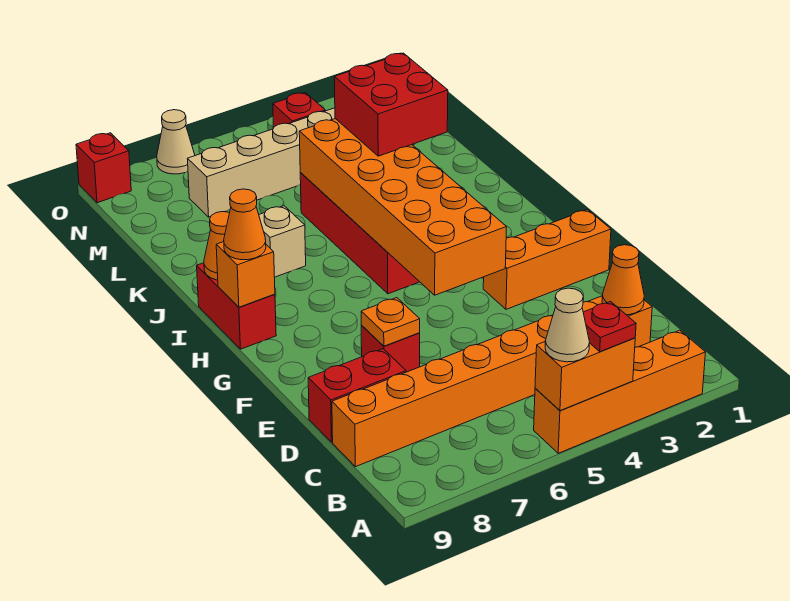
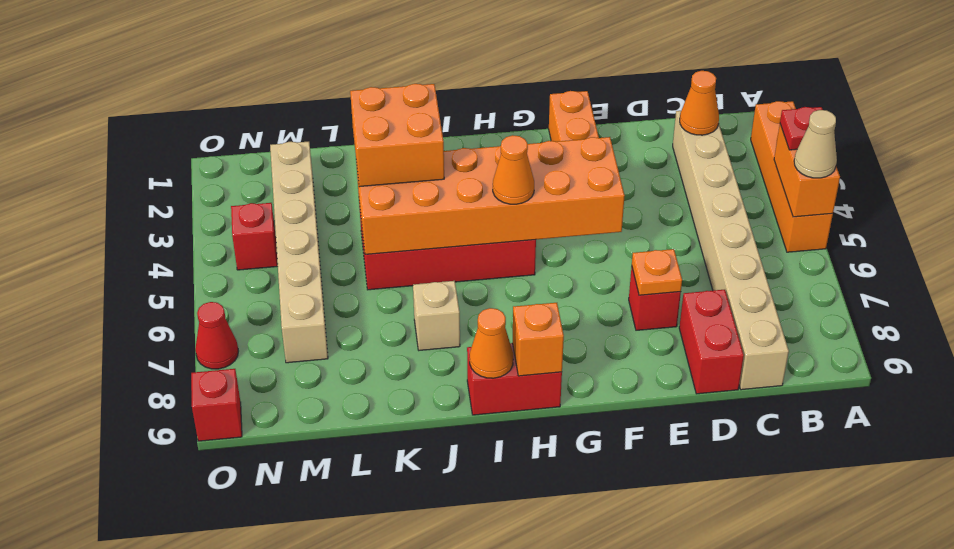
orange 1x8 brick [332,296,652,467] -> tan 1x8 brick [673,111,789,390]
orange 1x1 cone [224,189,266,260] -> orange 1x1 cone moved to [493,135,534,204]
red 2x2 brick [334,53,448,156] -> orange 2x2 brick [350,84,444,187]
tan 1x1 cone [157,110,195,174] -> red 1x1 cone [195,302,238,369]

